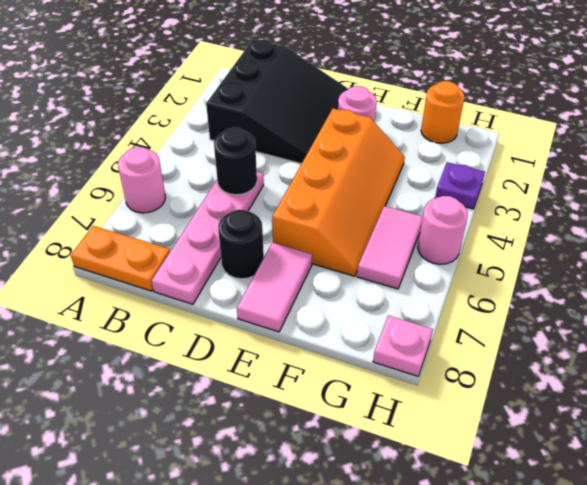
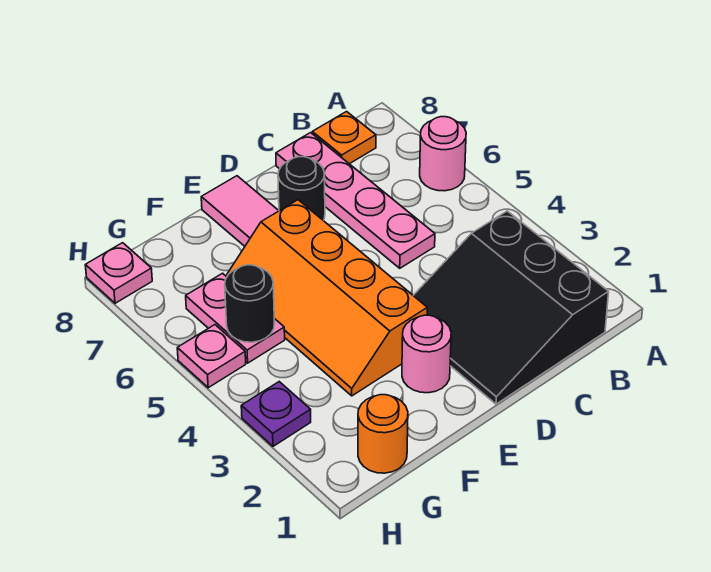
orange 1x2 plate [71,226,170,291] -> orange 1x1 plate [312,112,376,164]
black 1x1 round brick [214,128,257,195] -> black 1x1 round brick moved to [225,265,274,342]
pink 1x2 tile [357,206,423,289] -> pink 1x2 plate [186,273,285,363]
pink 1x1 round brick [418,196,468,264] -> pink 1x1 plate [177,325,246,388]

